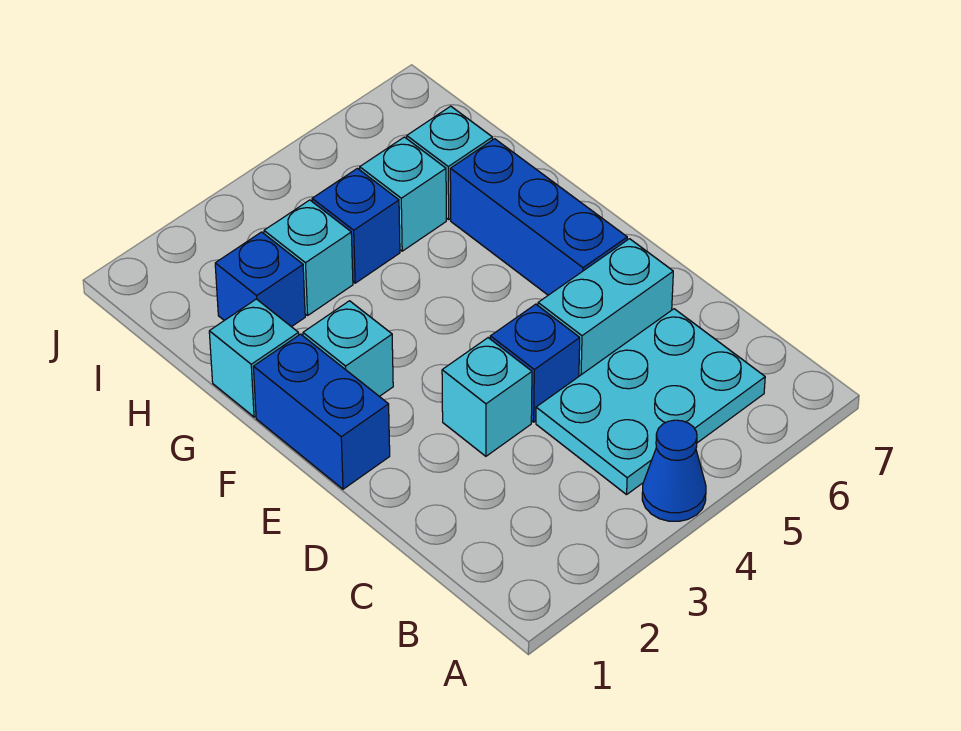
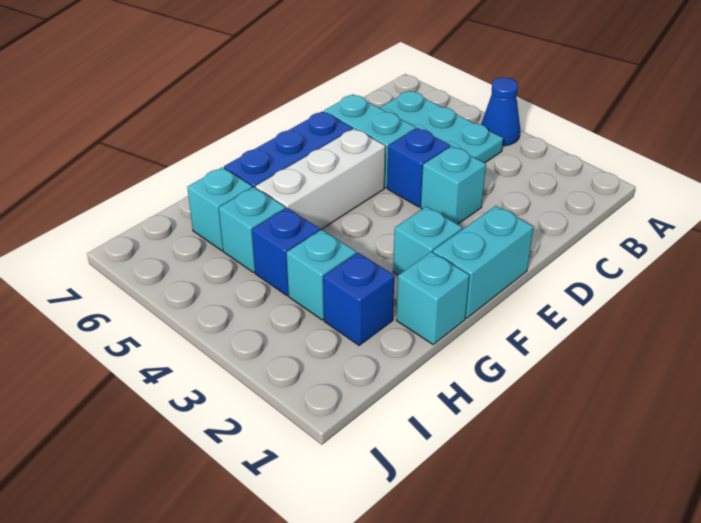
blue 1x2 brick [253,334,390,489] -> cyan 1x2 brick [433,206,533,318]
none -> white 1x3 brick [255,129,385,230]

